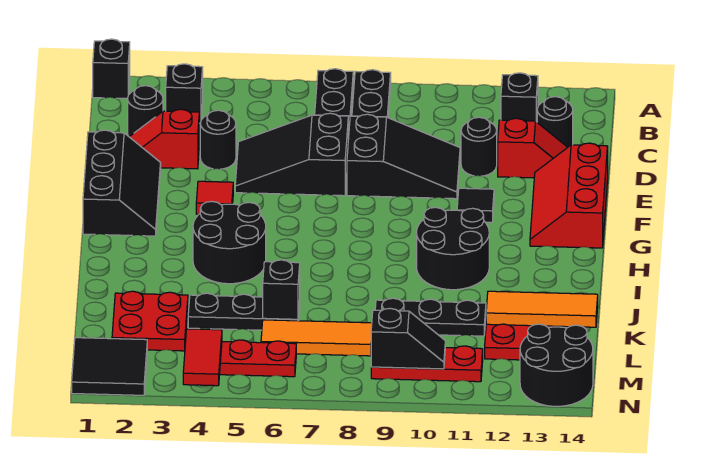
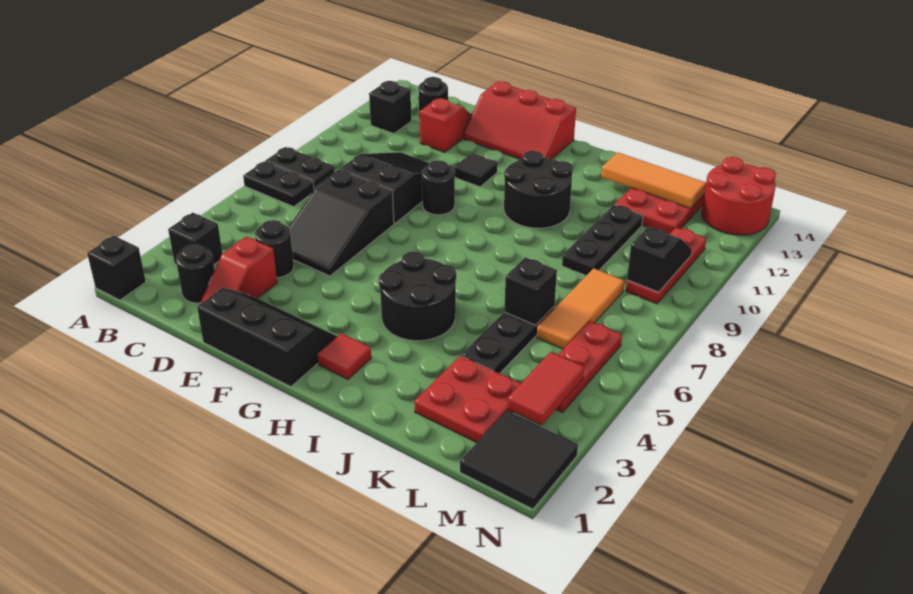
black 1x1 round brick [461,117,497,176] -> black 1x1 round brick moved to [422,160,455,215]
red 1x1 tile [196,181,233,214] -> red 1x1 tile moved to [317,333,371,379]
orange 1x3 tile [486,291,598,327] -> orange 1x3 tile turned to [601,152,706,209]
red 1x2 tile [183,329,222,386] -> red 1x2 tile turned to [508,352,584,425]
black 2x2 round brick [520,324,593,406] -> red 2x2 round brick [702,157,776,235]

